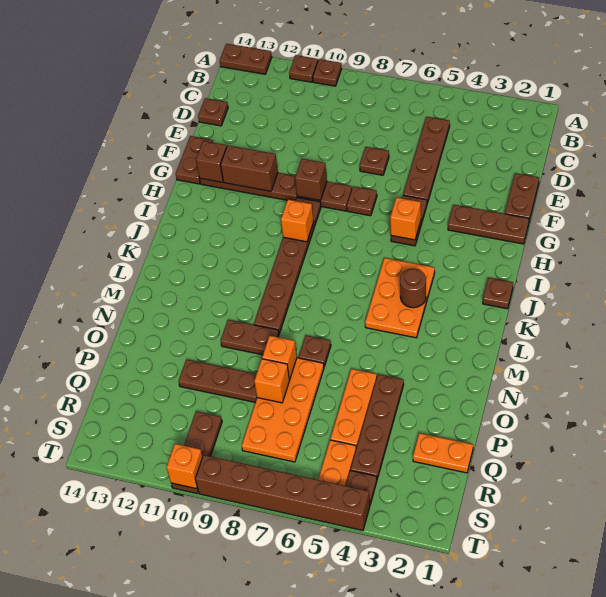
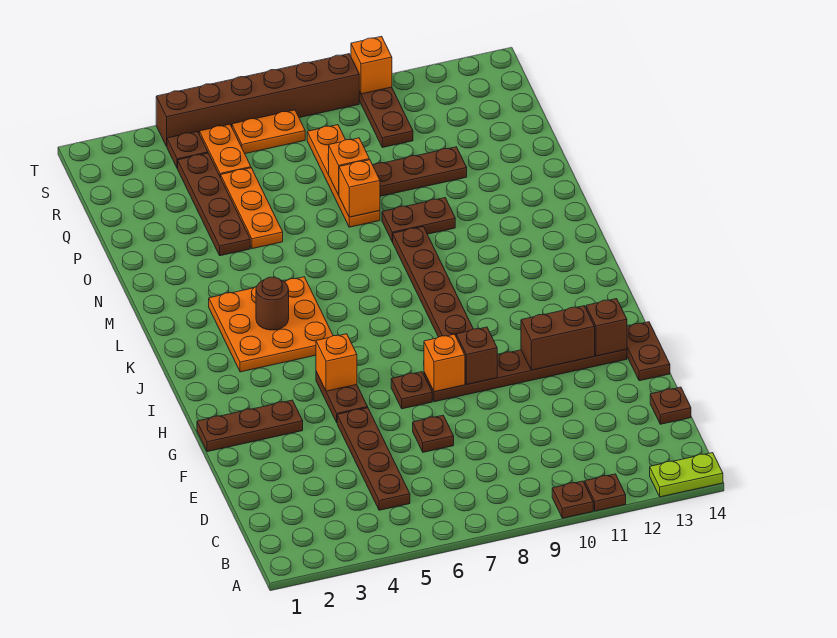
brown 1x2 plate [220,44,272,74] -> lime 1x2 plate [650,453,723,497]
brown 1x2 plate [505,173,539,221] -> none
orange 1x1 brick [281,200,314,242] -> orange 1x1 brick moved to [424,334,465,392]
brown 1x1 plate [483,278,513,309] -> none
orange 2x3 plate [365,258,435,338] -> orange 3x3 plate [209,277,333,372]
brown 1x1 plate [299,335,331,366] -> none
orange 2x4 plate [242,358,324,462] -> orange 1x4 plate [307,125,380,227]
orange 1x2 plate [413,433,473,473] -> orange 1x2 plate moved to [232,110,305,154]

